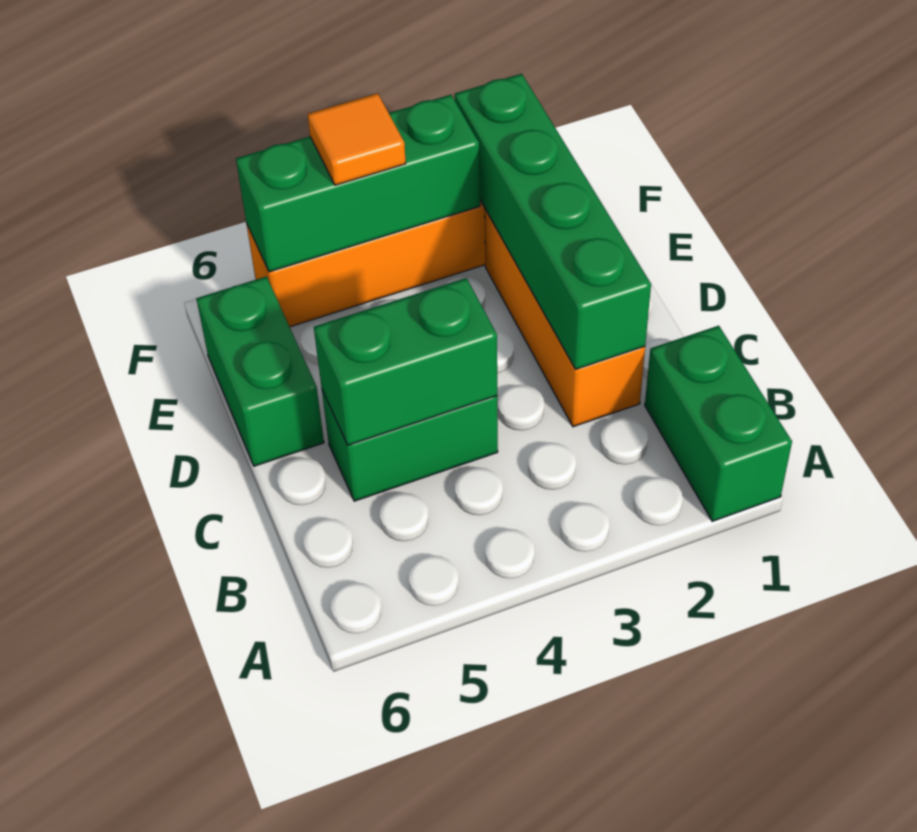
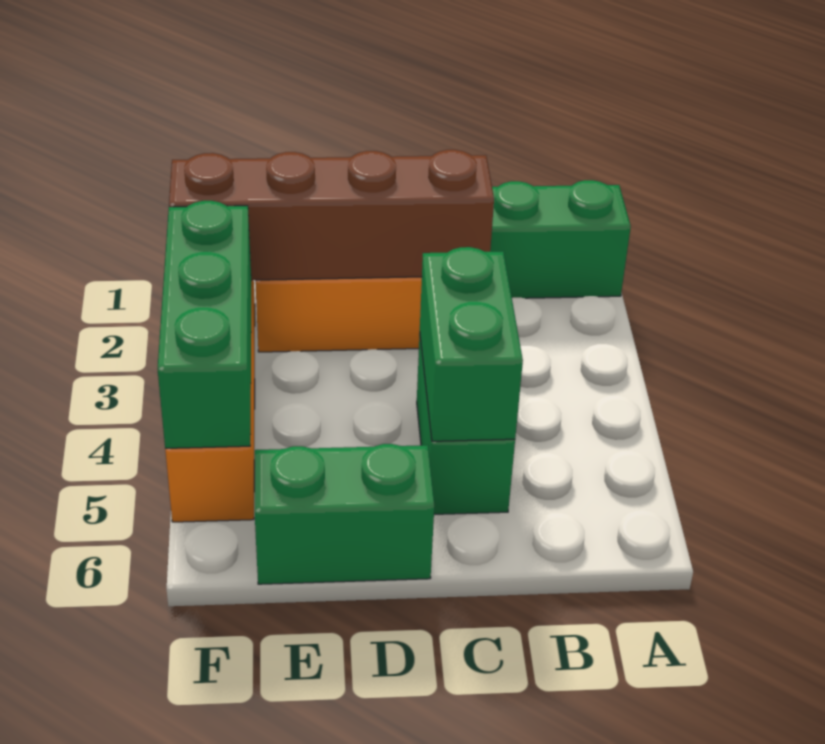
green 1x4 brick [455,74,651,369] -> brown 1x4 brick [169,150,494,280]
orange 1x1 tile [307,93,406,185] -> none

